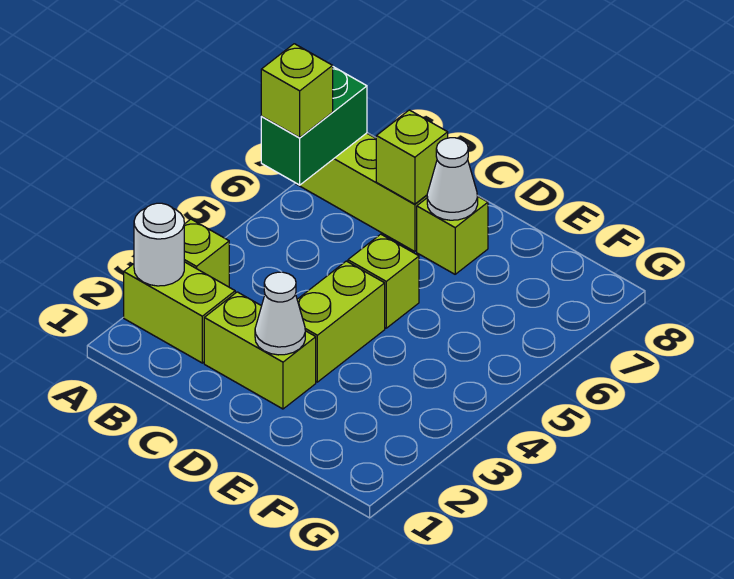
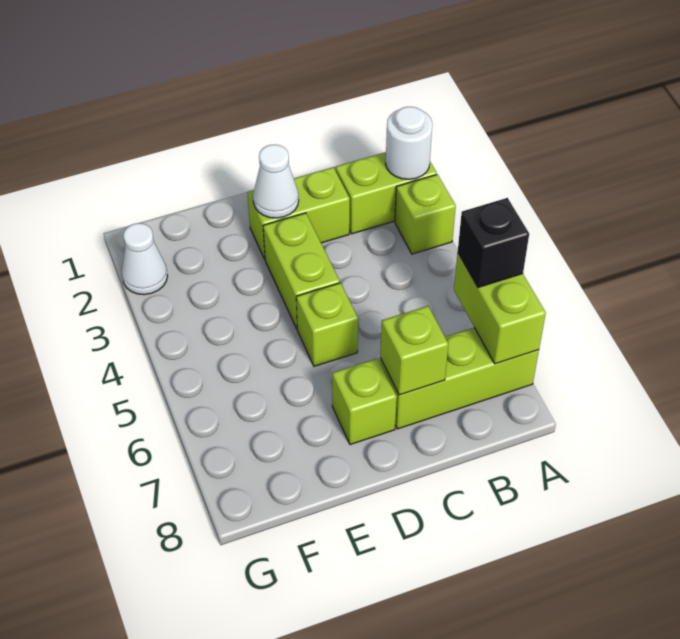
green 1x2 brick [261,67,367,185] -> lime 1x2 brick [454,253,546,364]
lime 1x1 brick [261,44,333,138] -> black 1x1 brick [458,198,529,288]
white 1x1 cone [427,138,478,220] -> white 1x1 cone moved to [122,223,168,295]

